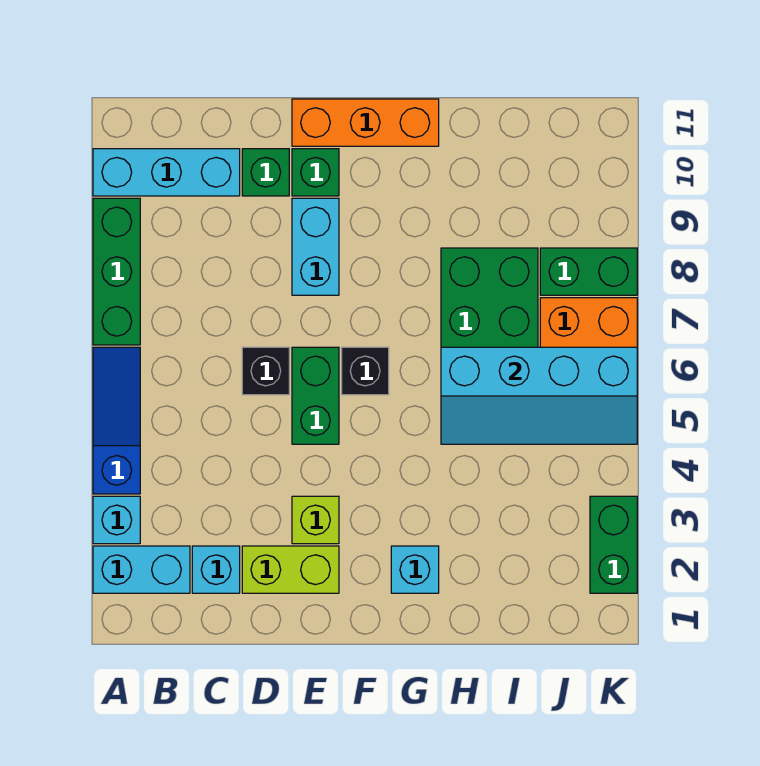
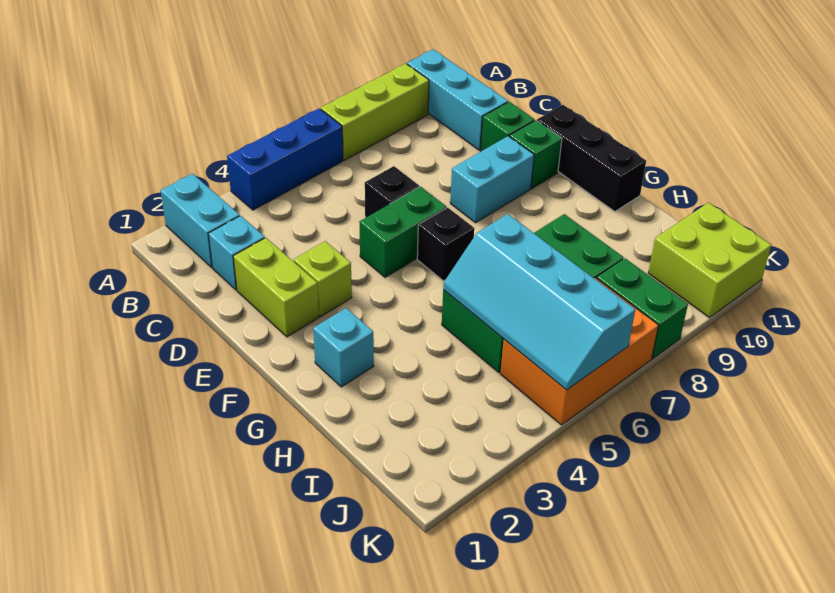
cyan 1x1 brick [93,496,140,544] -> none
blue 1x3 slope [93,347,140,494] -> blue 1x3 brick [227,109,343,210]
green 1x3 brick [93,198,140,345] -> lime 1x3 brick [321,64,429,160]
orange 1x3 brick [292,99,439,146] -> black 1x3 brick [537,105,646,212]
none -> lime 2x2 brick [648,203,771,318]
green 1x2 brick [590,496,637,593] -> none

